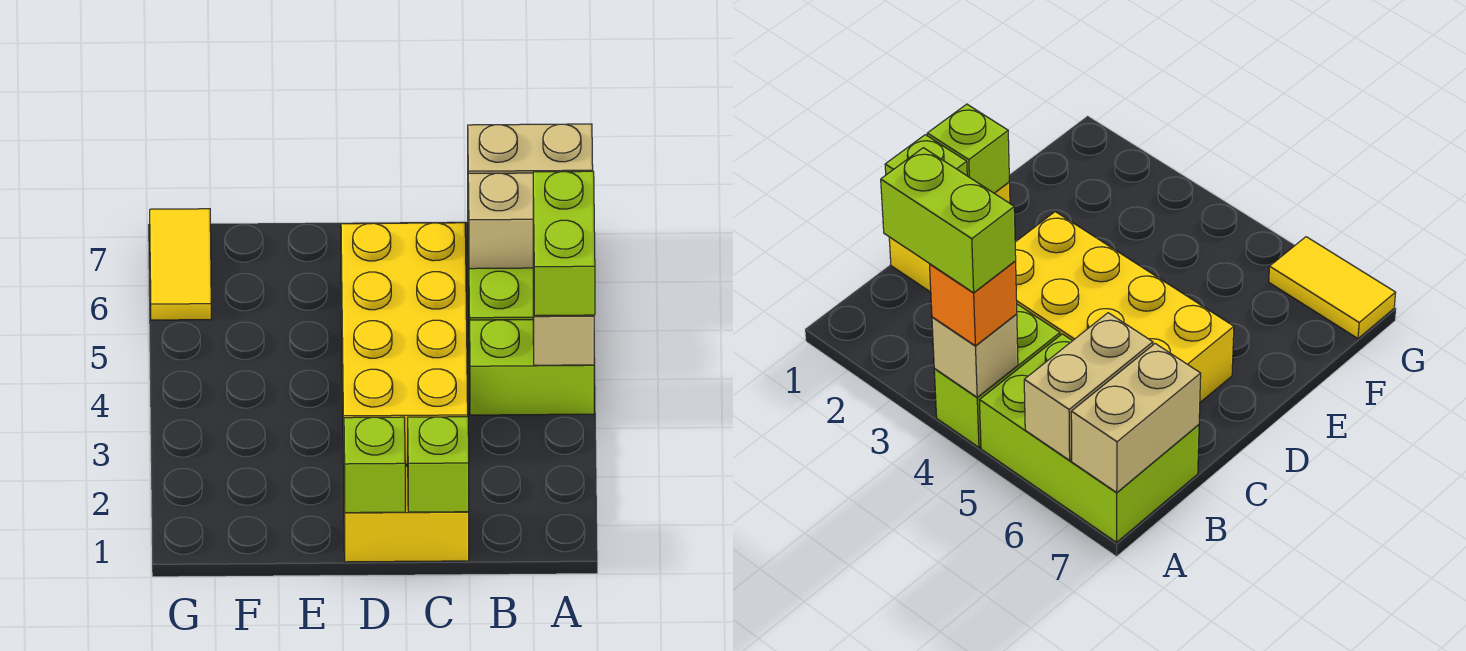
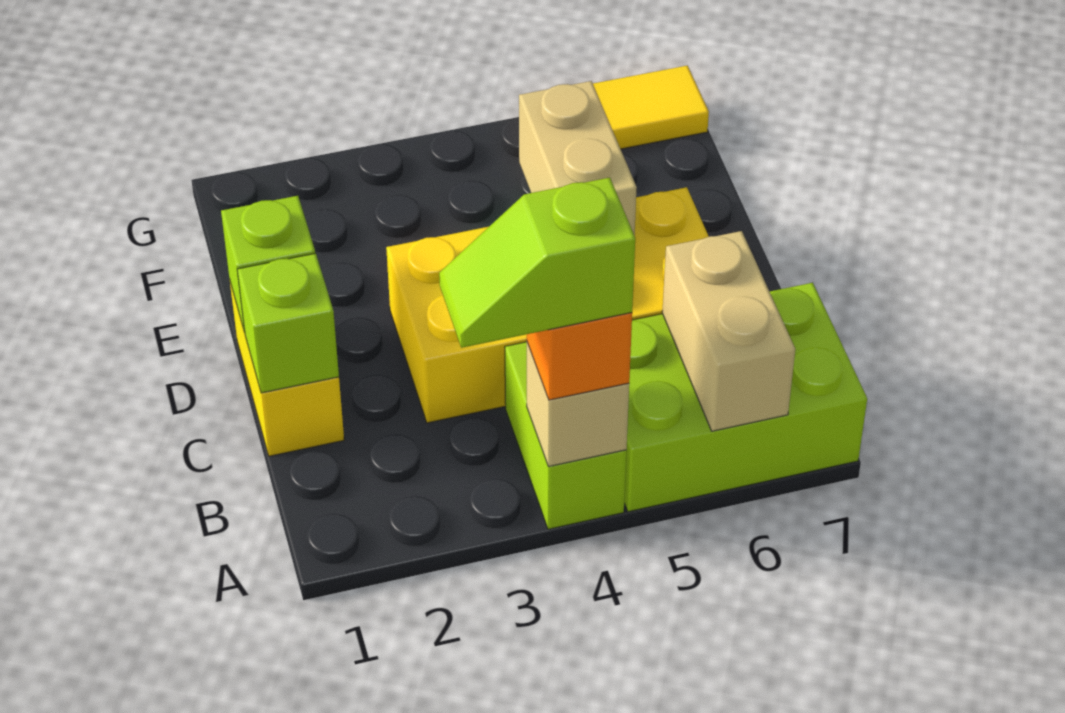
lime 1x2 brick [533,171,595,316] -> lime 1x2 slope [439,178,635,348]
tan 1x2 brick [468,124,593,173] -> tan 1x2 brick moved to [519,81,637,236]

